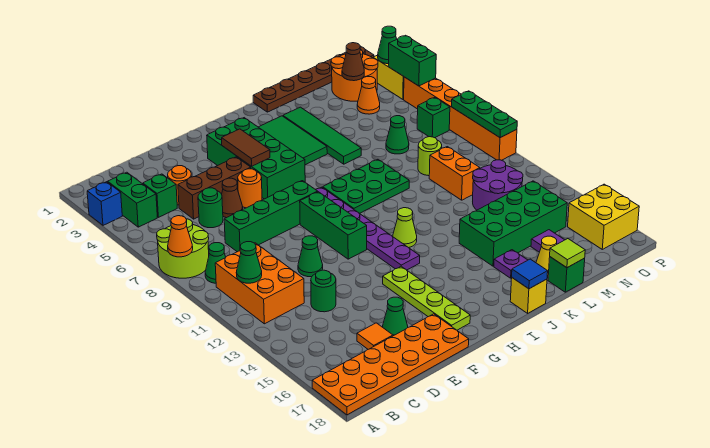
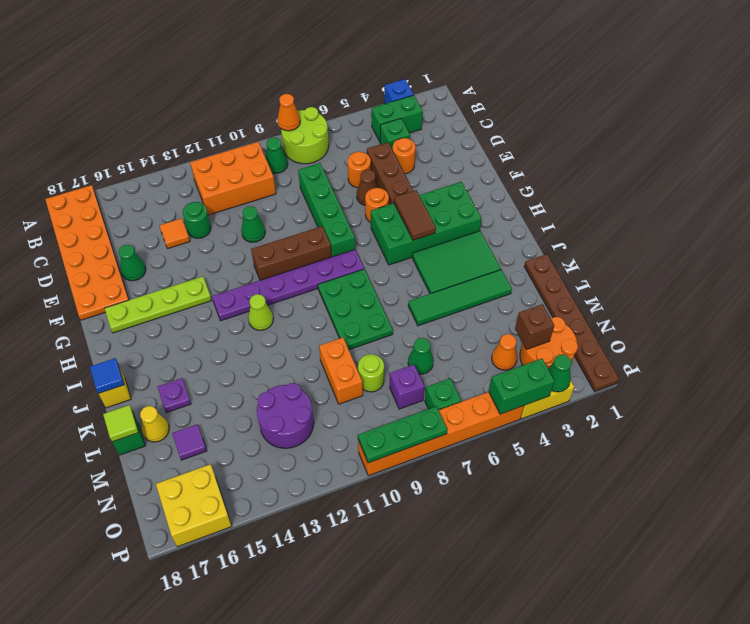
green 1x1 cone [236,242,262,283] -> none
green 1x1 round brick [198,188,223,228] -> orange 1x1 round brick [348,152,371,188]
orange 1x1 tile [357,323,393,349] -> orange 1x1 tile moved to [159,218,190,249]
brown 1x2 tile [222,129,270,166] -> brown 1x2 tile turned to [394,190,436,240]
green 1x3 brick [300,192,367,259] -> brown 1x3 brick [251,226,332,280]
green 2x4 brick [459,181,567,266] -> none
orange 1x2 brick [429,147,480,200] -> orange 1x2 brick turned to [319,338,363,404]
brown 1x1 cone [342,43,364,81] -> brown 1x1 brick [515,304,554,350]
none -> purple 1x1 brick [390,365,424,409]

